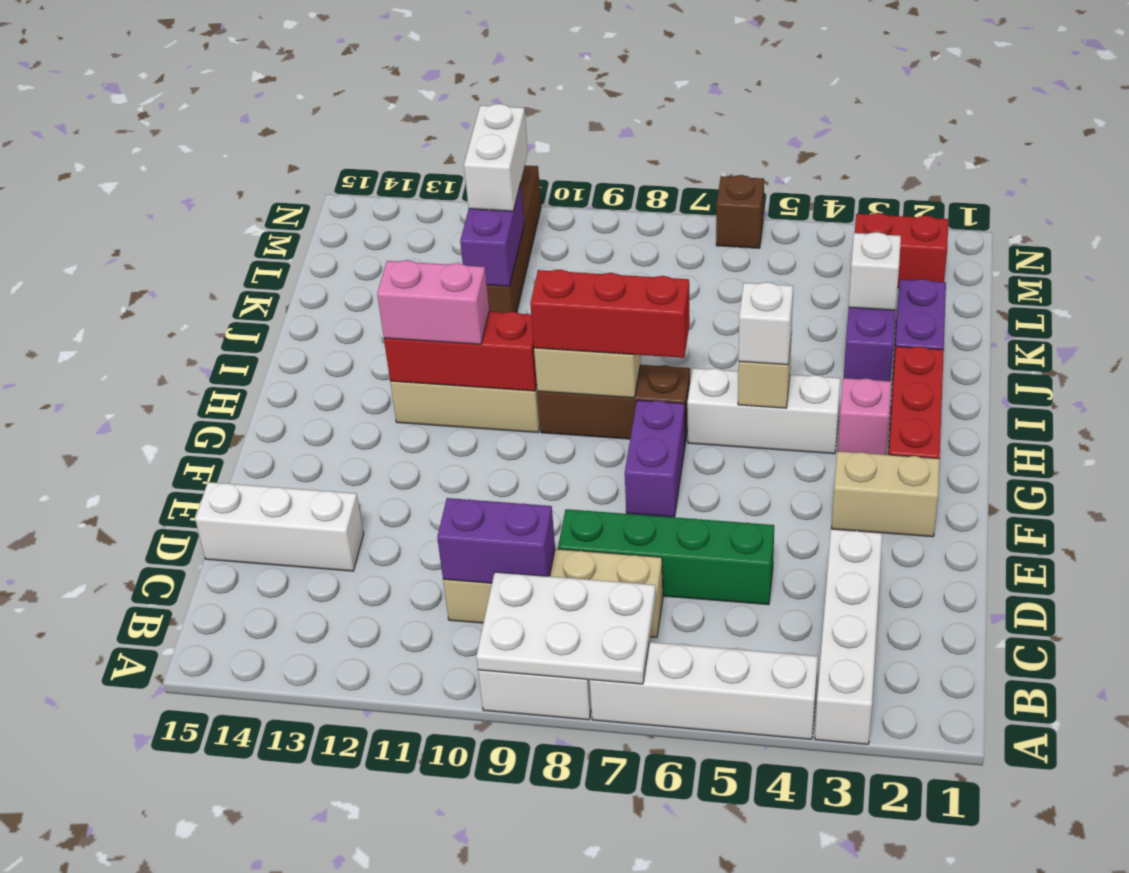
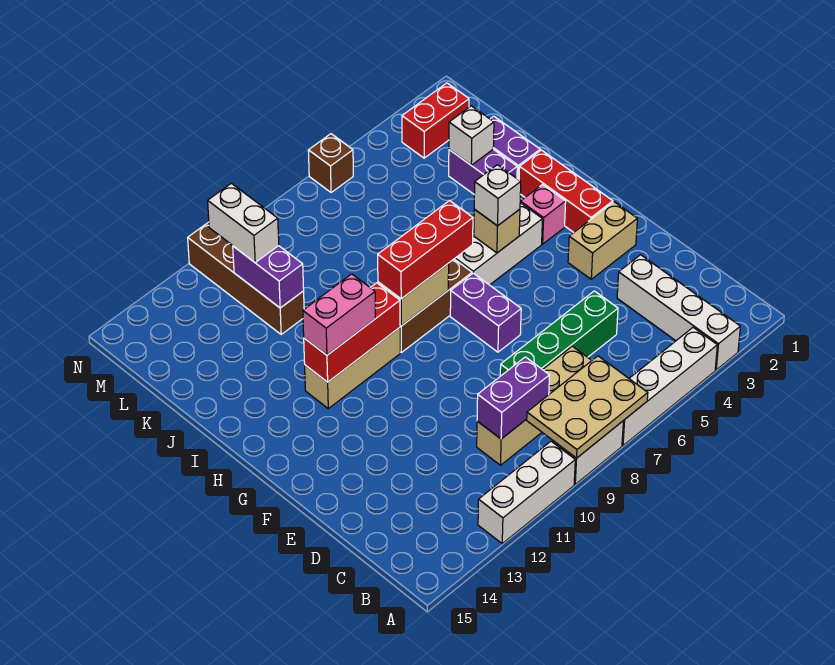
white 2x3 plate [476,572,656,684] -> tan 2x3 plate [527,356,648,458]
white 1x3 brick [195,482,364,571] -> white 1x3 brick moved to [478,441,575,544]

